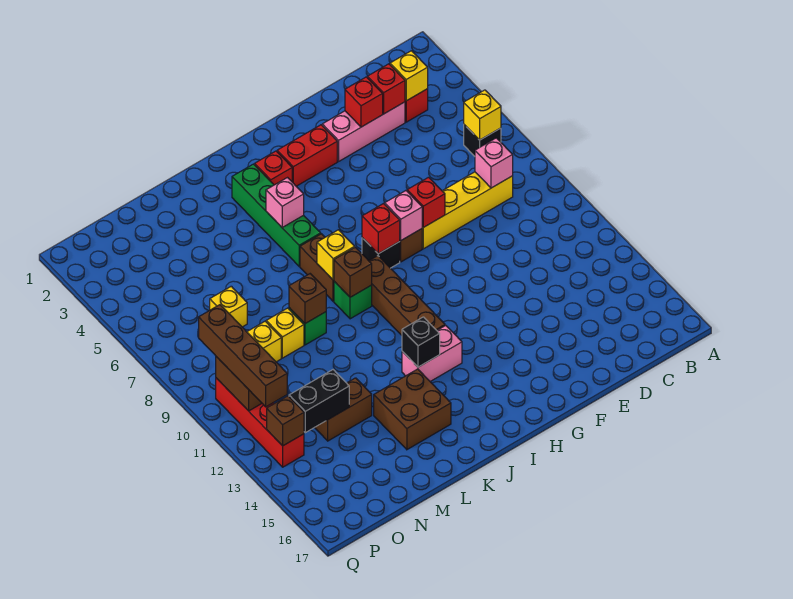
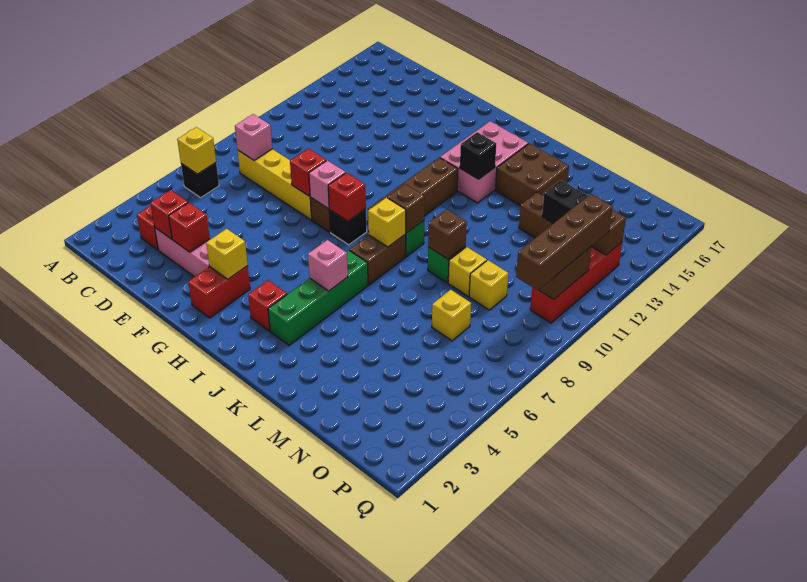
yellow 1x1 brick [390,51,428,101] -> yellow 1x1 brick moved to [206,229,248,279]
red 1x2 brick [277,125,337,186] -> red 1x2 brick turned to [188,266,250,318]
pink 1x2 brick [402,325,462,381] -> pink 2x3 brick [440,121,528,203]

